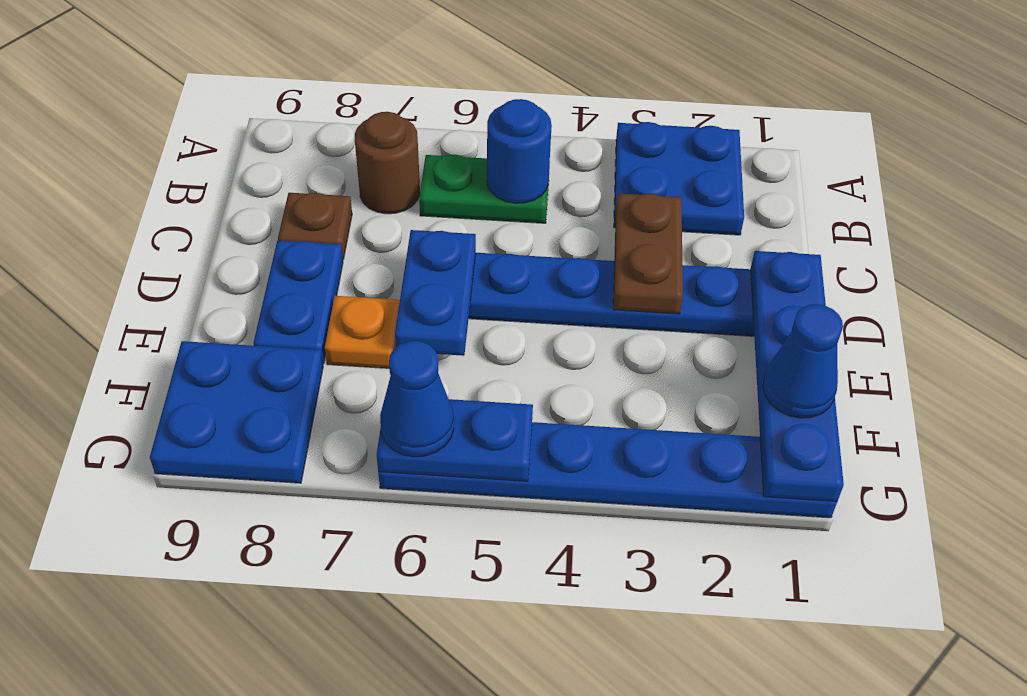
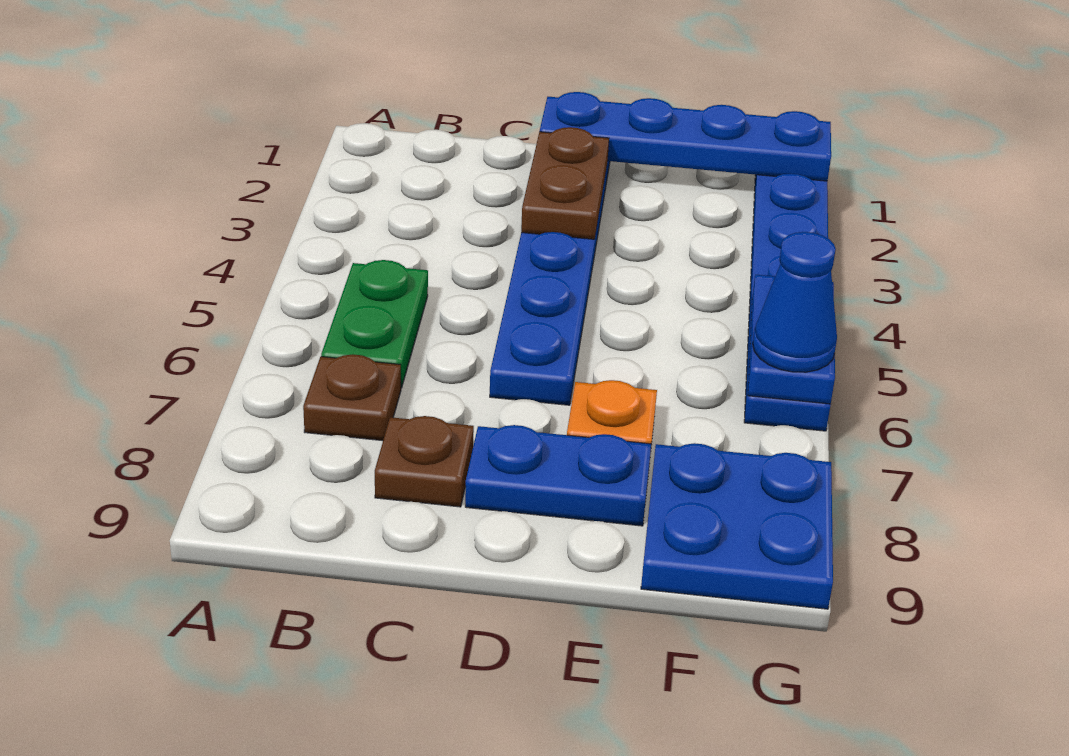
blue 2x2 plate [614,122,744,235] -> none
blue 1x1 round brick [487,99,552,203] -> none
brown 1x1 round brick [355,112,420,214] -> brown 1x1 plate [303,354,401,441]
brown 1x2 plate [613,194,683,314] -> brown 1x2 plate turned to [521,127,609,239]
blue 1x2 plate [395,230,476,356] -> none
blue 1x1 cone [763,304,843,418] -> none

